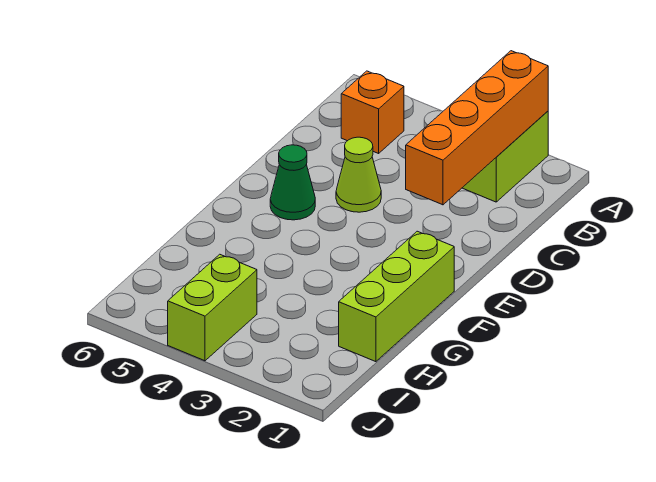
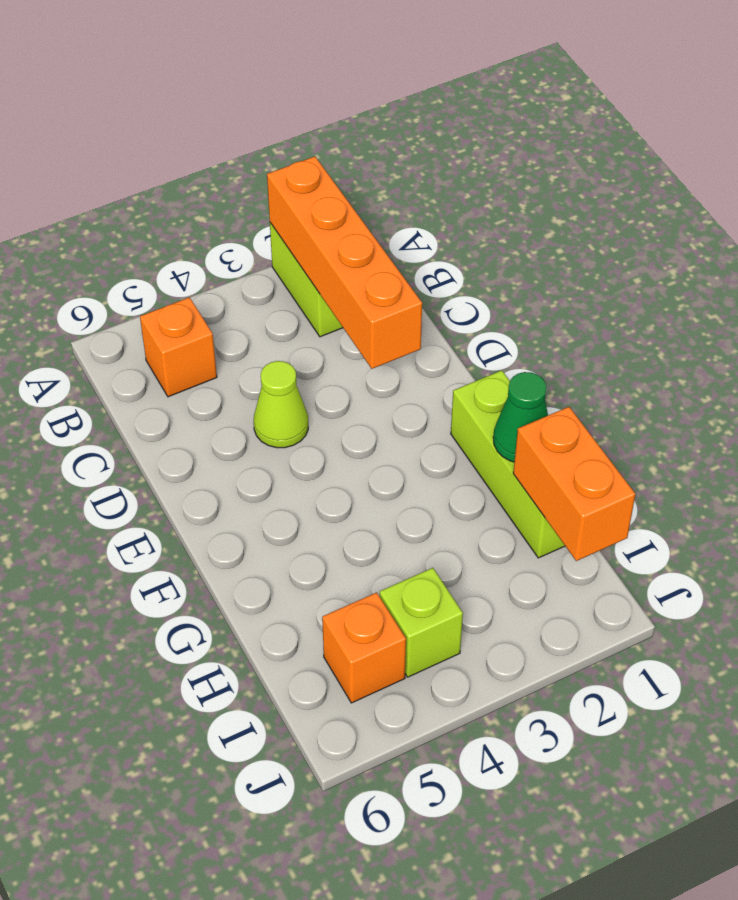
green 1x1 cone [270,145,315,220] -> green 1x1 cone moved to [493,372,548,462]
none -> orange 1x2 brick [513,407,635,561]
lime 1x2 brick [168,254,257,361] -> lime 1x1 brick [380,568,463,677]
none -> orange 1x1 brick [322,593,406,703]

